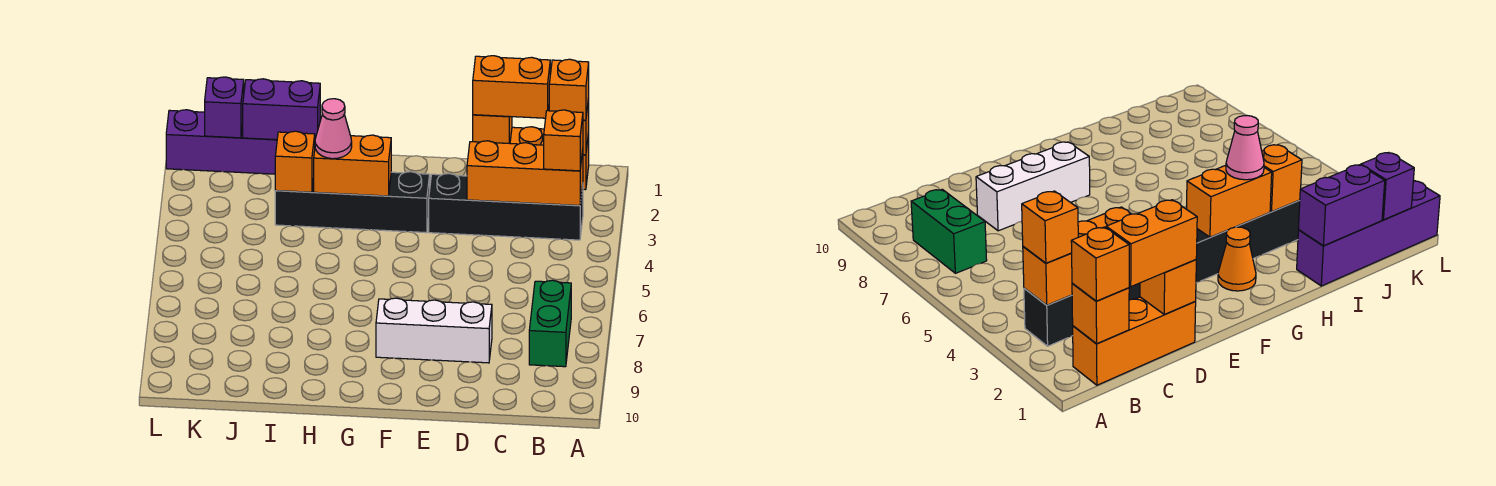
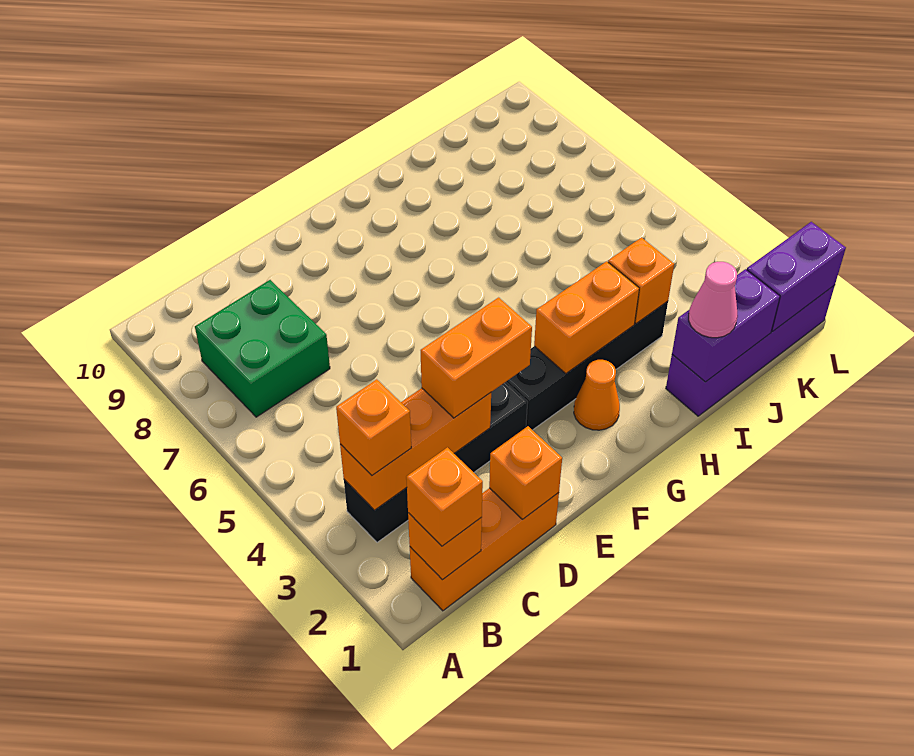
green 1x2 brick [529,280,571,367] -> green 2x2 brick [195,280,330,417]
orange 1x2 brick [473,56,550,118] -> orange 1x2 brick moved to [421,298,532,418]
white 1x3 brick [376,298,492,363] -> none
pink 1x1 cone [315,99,352,159] -> pink 1x1 cone moved to [689,262,738,338]
purple 1x1 brick [205,77,244,138] -> purple 1x2 brick [747,222,846,331]

